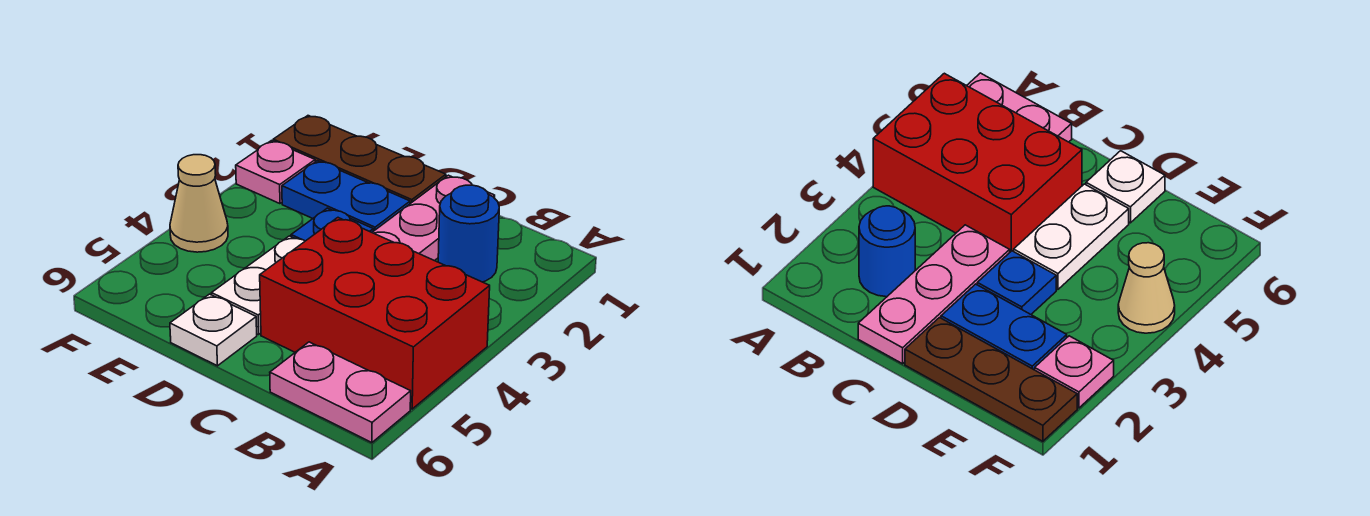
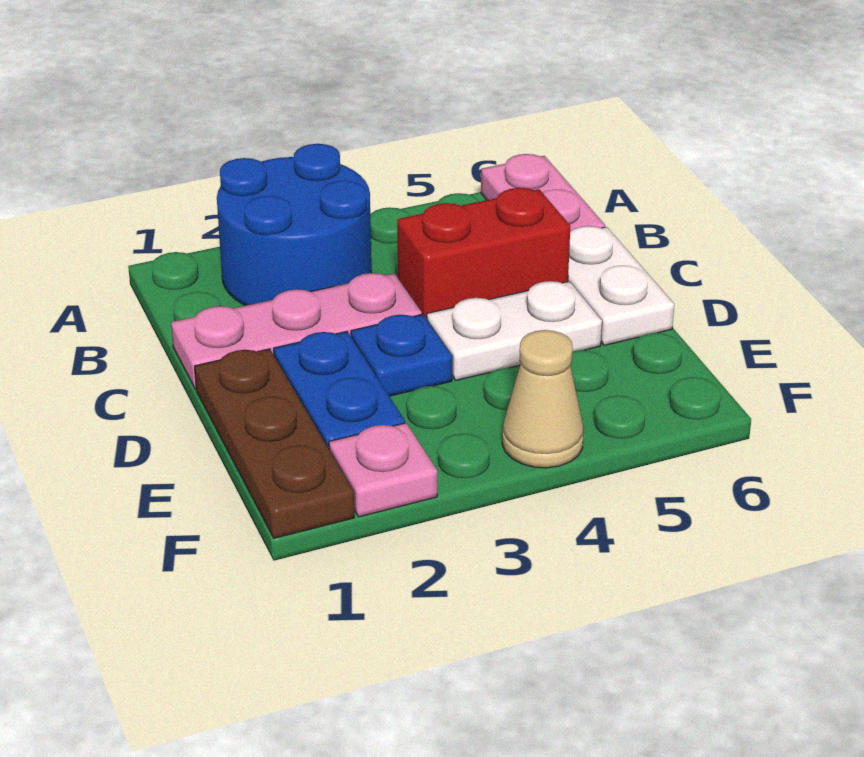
red 2x3 brick [260,218,490,409] -> red 1x2 brick [397,188,570,319]
blue 1x1 round brick [438,185,499,282] -> blue 2x2 round brick [217,144,371,306]
white 1x1 plate [170,294,257,366] -> white 1x2 plate [568,226,674,345]

